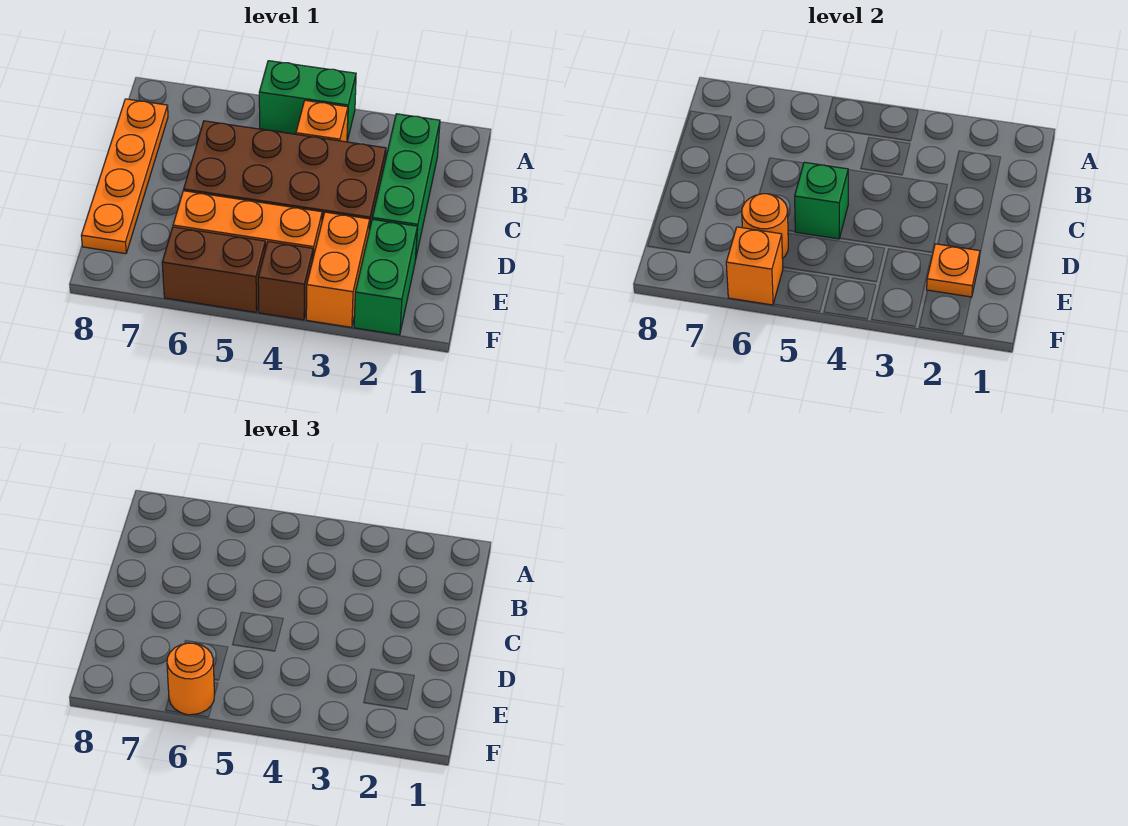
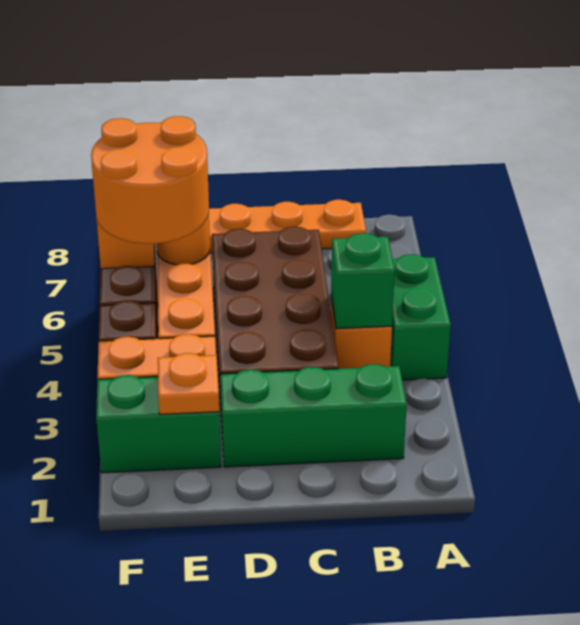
green 1x1 brick [795,162,848,239] -> green 1x1 brick moved to [331,233,395,329]
orange 1x1 round brick [167,643,214,715] -> orange 2x2 round brick [91,116,209,244]

